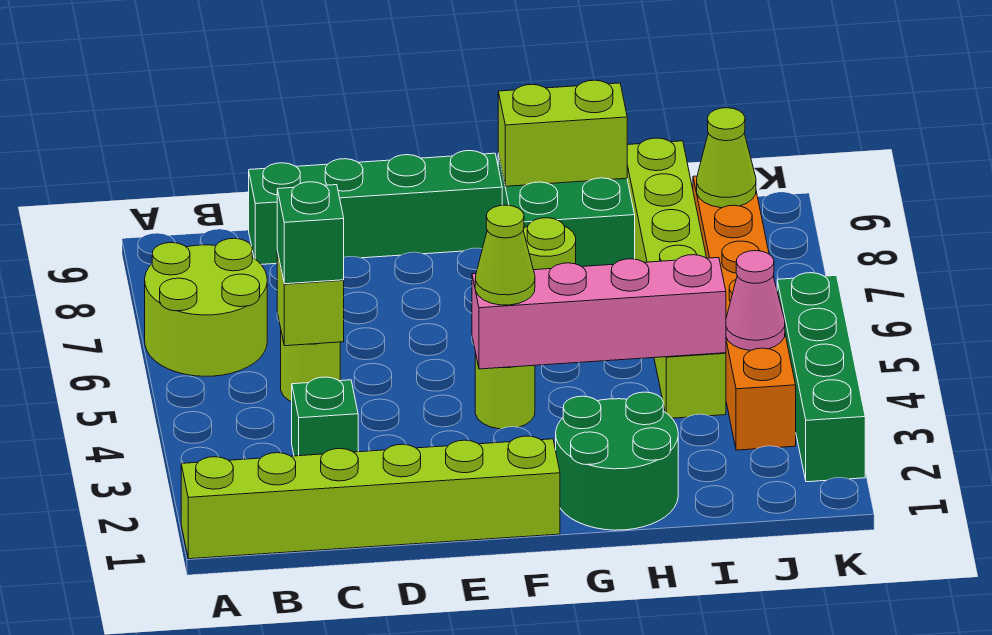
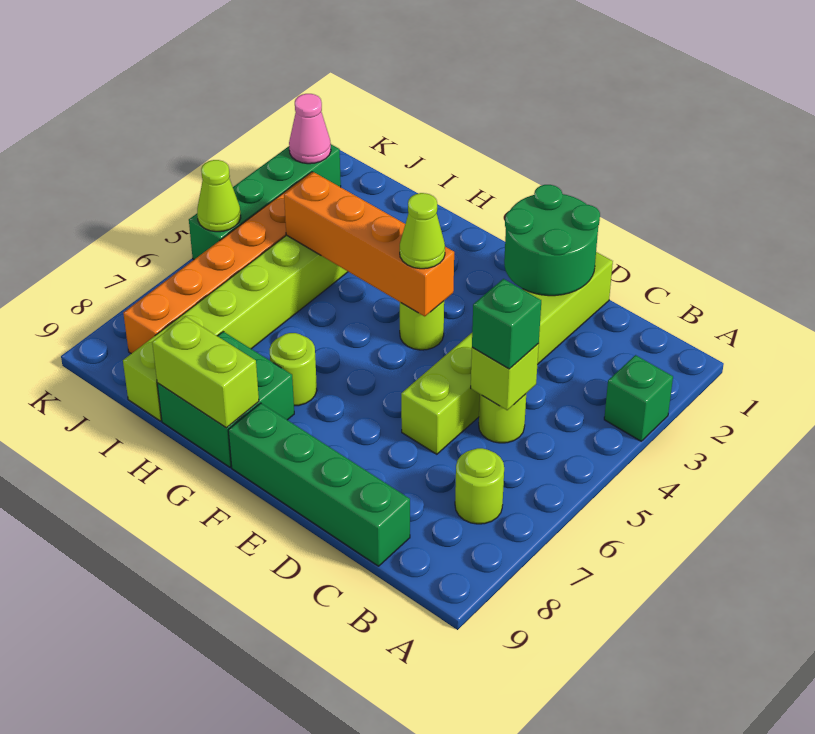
lime 1x6 brick [181,436,560,559] -> lime 1x6 brick turned to [401,252,613,454]
lime 2x2 round brick [145,238,267,376] -> lime 1x1 round brick [455,448,504,524]
green 1x1 brick [292,377,358,456] -> green 1x1 brick moved to [604,355,673,441]
pink 1x4 brick [472,255,726,369] -> orange 1x4 brick [284,172,454,316]
green 2x2 round brick [556,392,678,530] -> green 2x2 round brick moved to [504,185,600,296]
pink 1x1 cone [726,251,785,350] -> pink 1x1 cone moved to [289,94,331,164]
lime 1x1 cone [697,108,756,208] -> lime 1x1 cone moved to [197,160,241,232]

